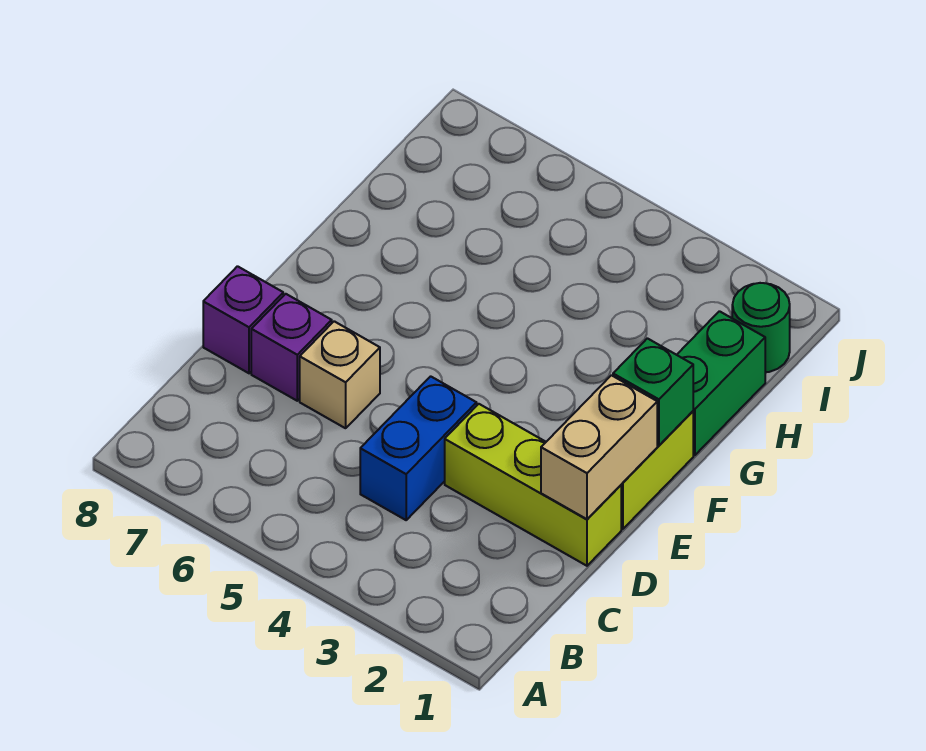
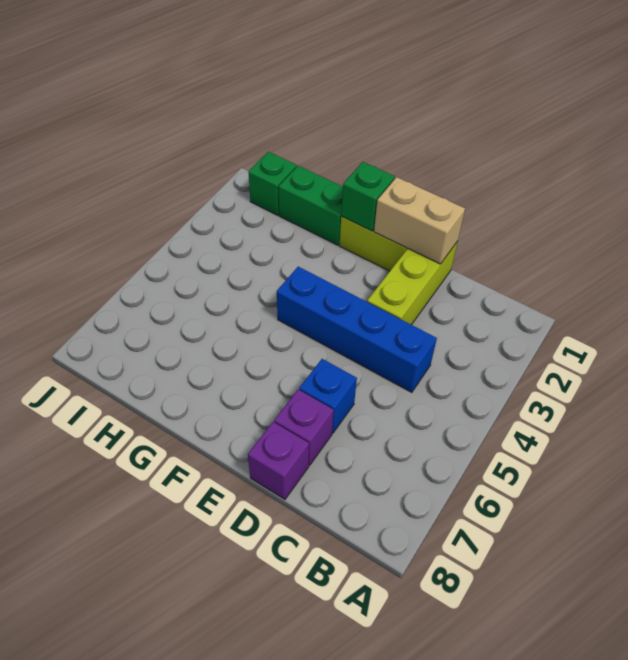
blue 1x2 brick [360,376,477,520] -> blue 1x4 brick [277,267,437,393]
tan 1x1 brick [300,321,380,428] -> blue 1x1 brick [299,359,357,433]
green 1x1 round brick [732,283,790,372] -> green 1x1 brick [248,152,297,215]

